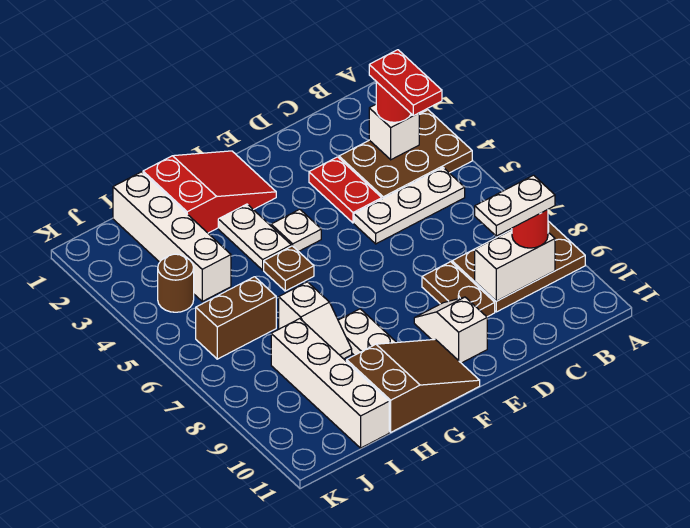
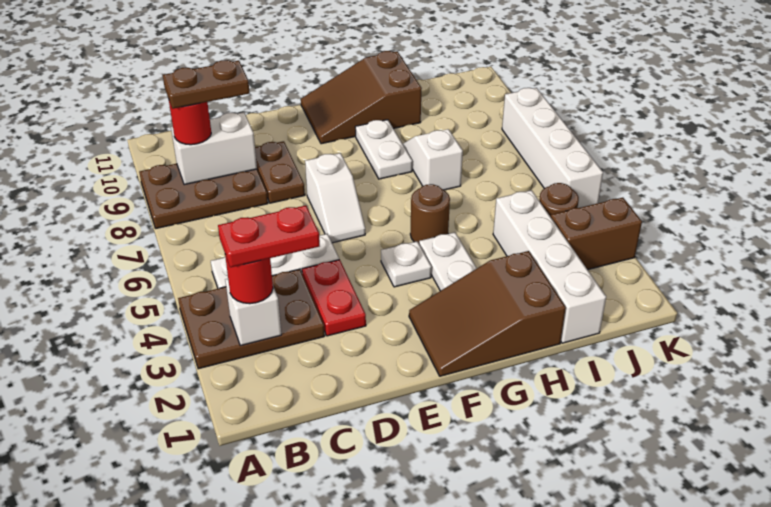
red 1x2 plate [369,50,442,116] -> red 1x2 plate turned to [218,205,320,267]
white 1x2 plate [475,175,555,236] -> brown 1x2 plate [163,60,250,109]
white 1x2 slope [414,297,487,363] -> white 1x2 slope moved to [305,153,365,243]
red 2x3 slope [143,151,276,233] -> brown 2x3 slope [409,251,566,376]
brown 1x1 plate [264,246,314,291] -> brown 1x1 round brick [410,184,450,243]
brown 1x2 brick [196,277,276,359] -> brown 1x2 brick moved to [551,198,642,270]
white 1x4 brick [271,319,389,448] -> white 1x4 brick moved to [502,88,603,208]

